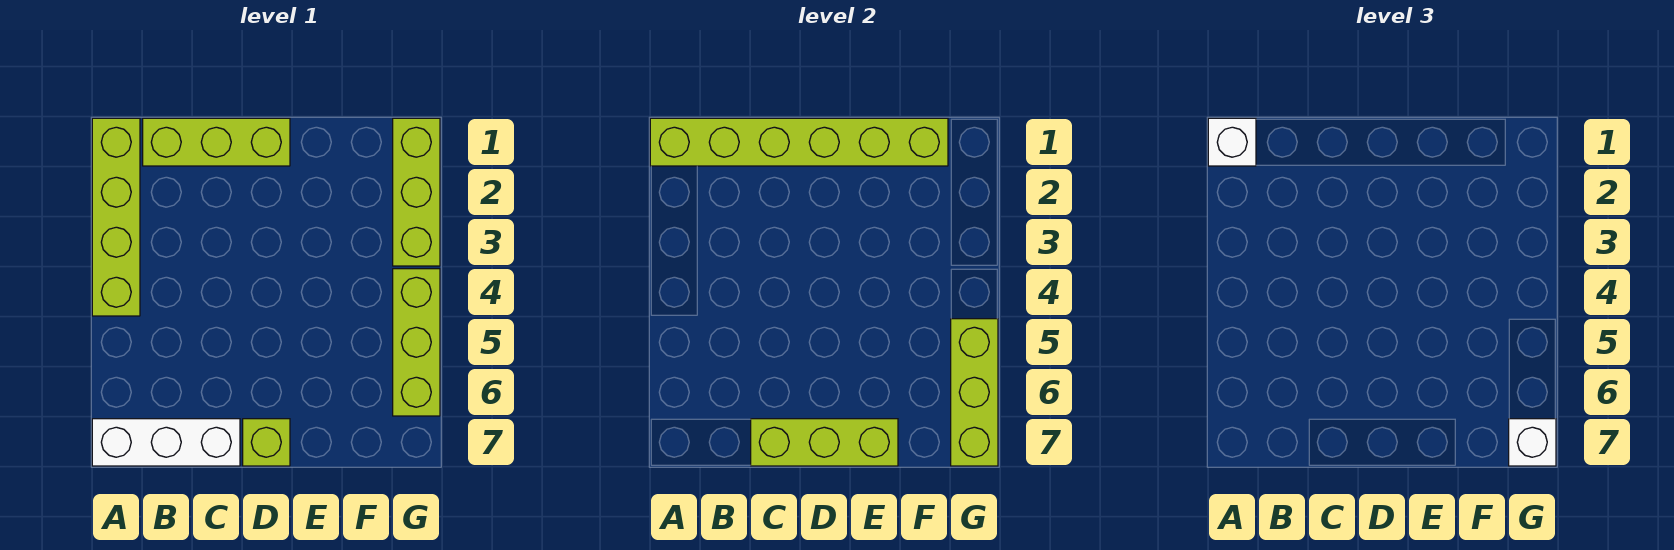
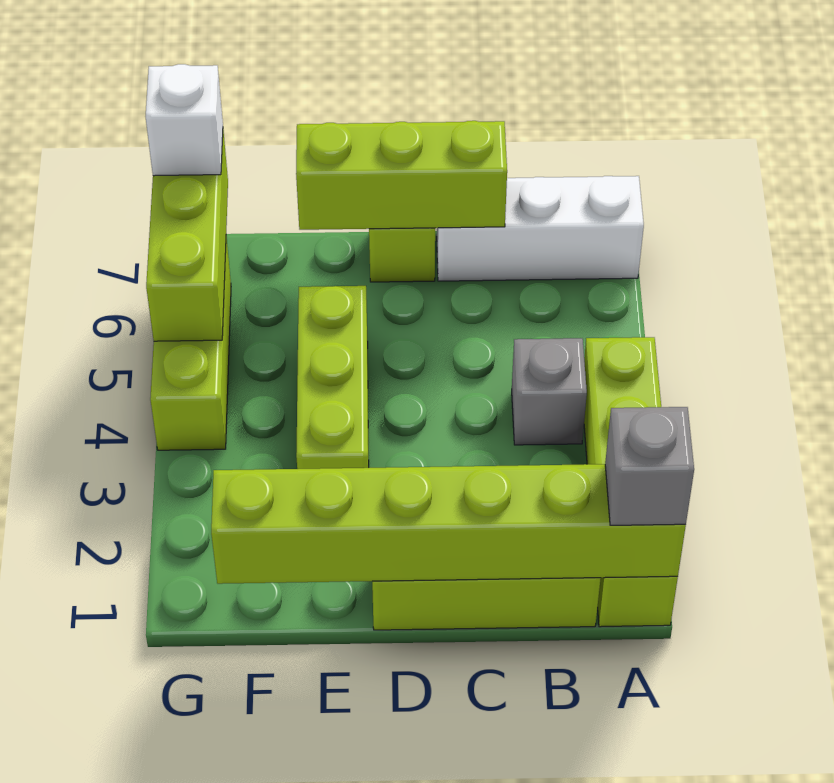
white 1x1 brick [1208,118,1256,166] -> grey 1x1 brick [605,407,694,525]
none -> grey 1x1 brick [512,338,587,445]
lime 1x3 brick [393,118,440,266] -> lime 1x3 brick moved to [296,286,369,469]

